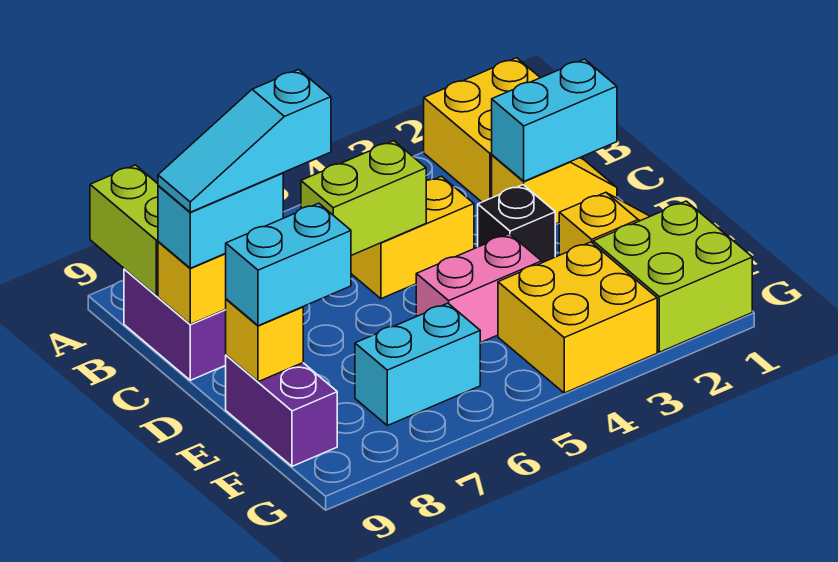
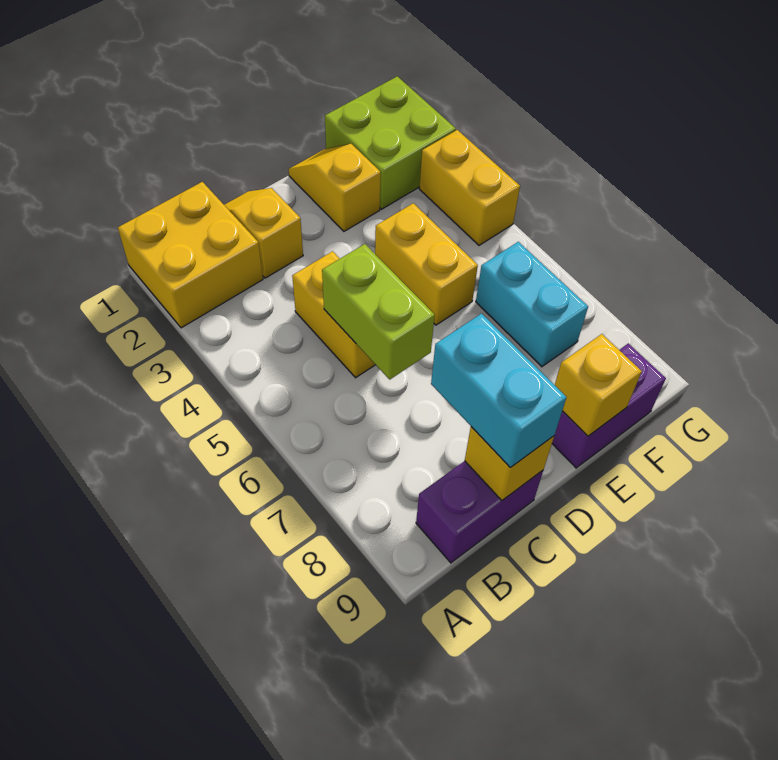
lime 1x2 brick [90,165,158,296] -> none
cyan 1x2 brick [492,59,617,181] -> none
cyan 1x3 slope [158,70,331,212] -> none
black 1x1 brick [478,185,555,263] -> none
pink 1x2 brick [416,234,542,343] -> yellow 1x2 brick [375,203,478,325]
cyan 1x2 brick [226,203,351,326] -> none
yellow 2x2 brick [498,242,657,393] -> yellow 1x2 brick [419,130,520,245]

